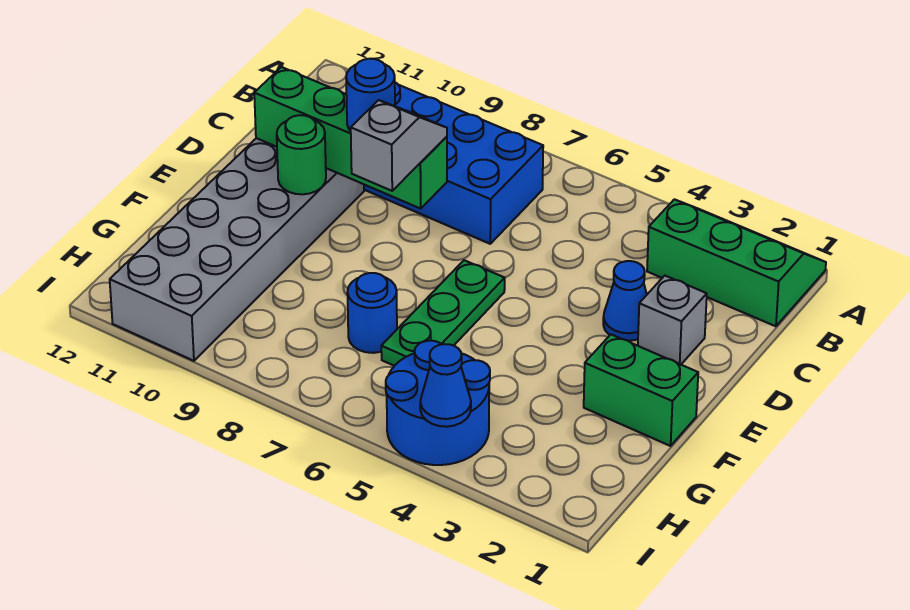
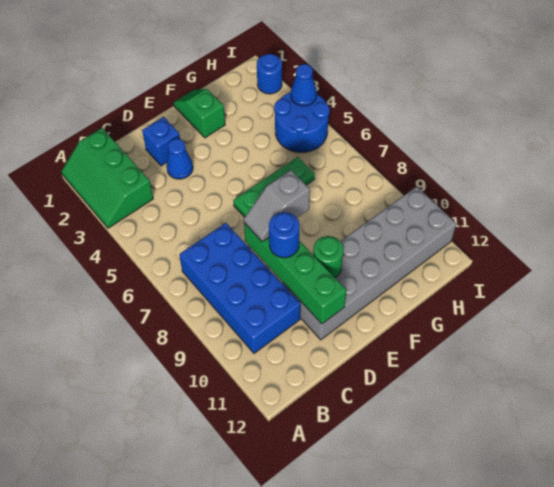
grey 1x1 brick [638,276,707,364] -> blue 1x1 brick [142,117,180,166]
green 1x2 brick [584,334,698,446] -> green 1x2 slope [174,89,225,138]
blue 1x1 round brick [347,273,397,353] -> blue 1x1 round brick moved to [257,54,282,94]

